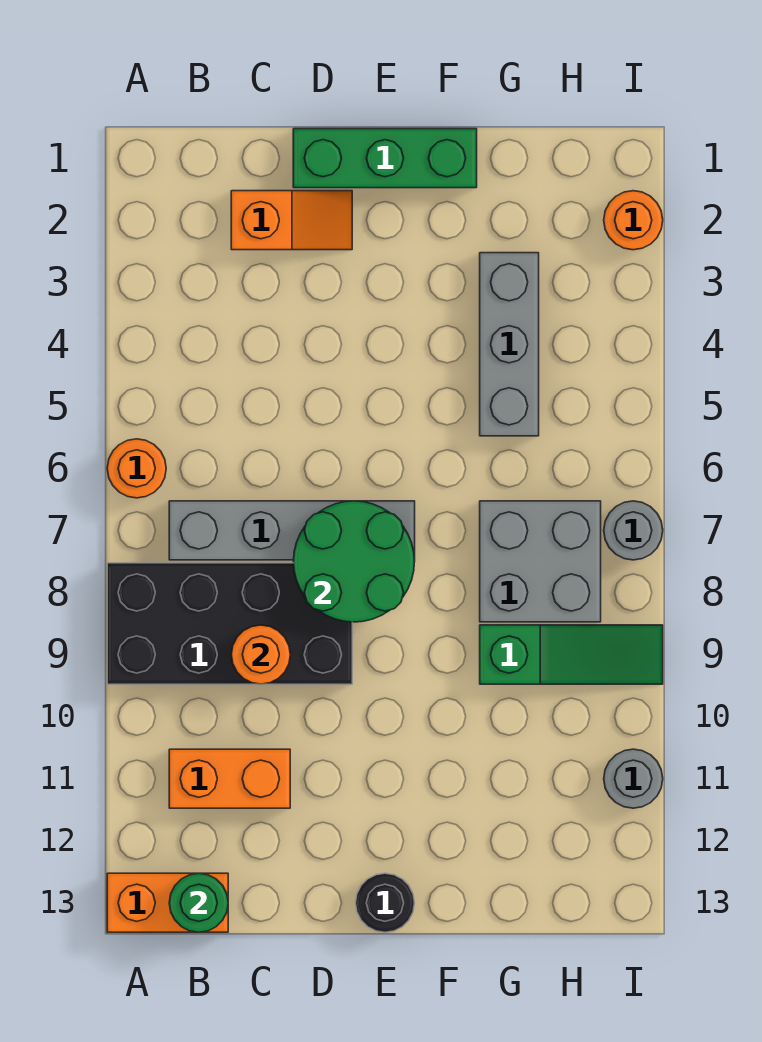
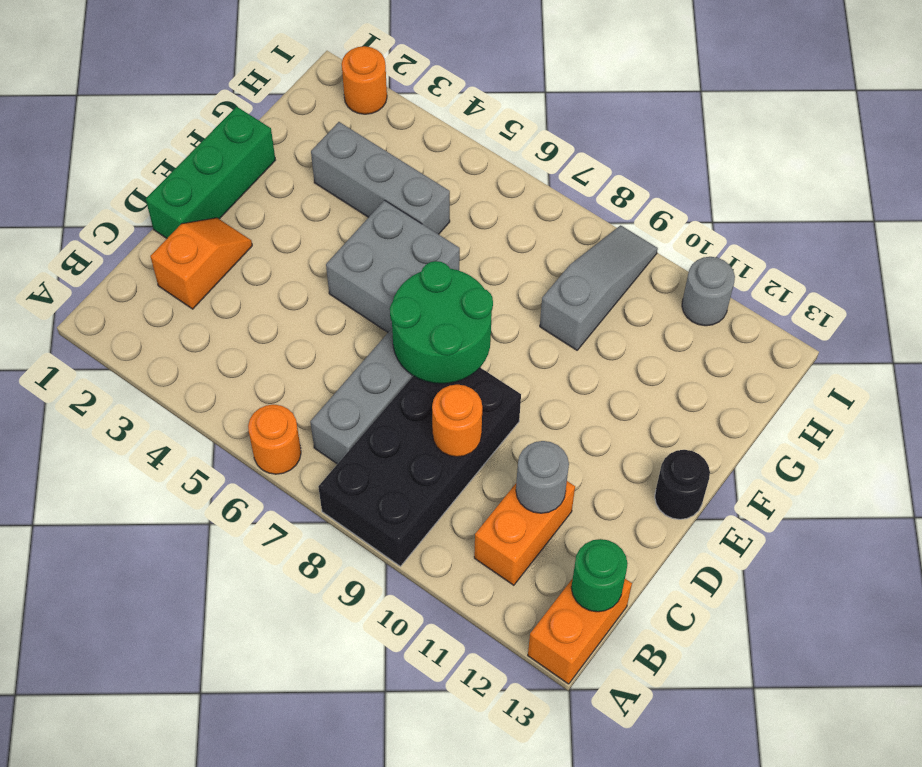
grey 2x2 brick [480,501,601,622] -> grey 2x2 brick moved to [326,200,460,332]
green 1x3 slope [480,625,663,684] -> grey 1x3 slope [540,225,658,350]
grey 1x1 round brick [604,501,663,560] -> grey 1x1 round brick moved to [516,441,569,513]

